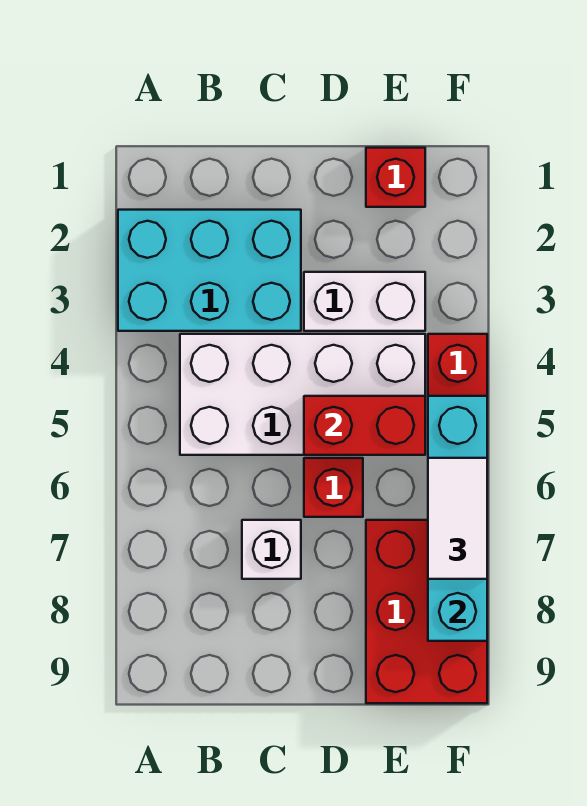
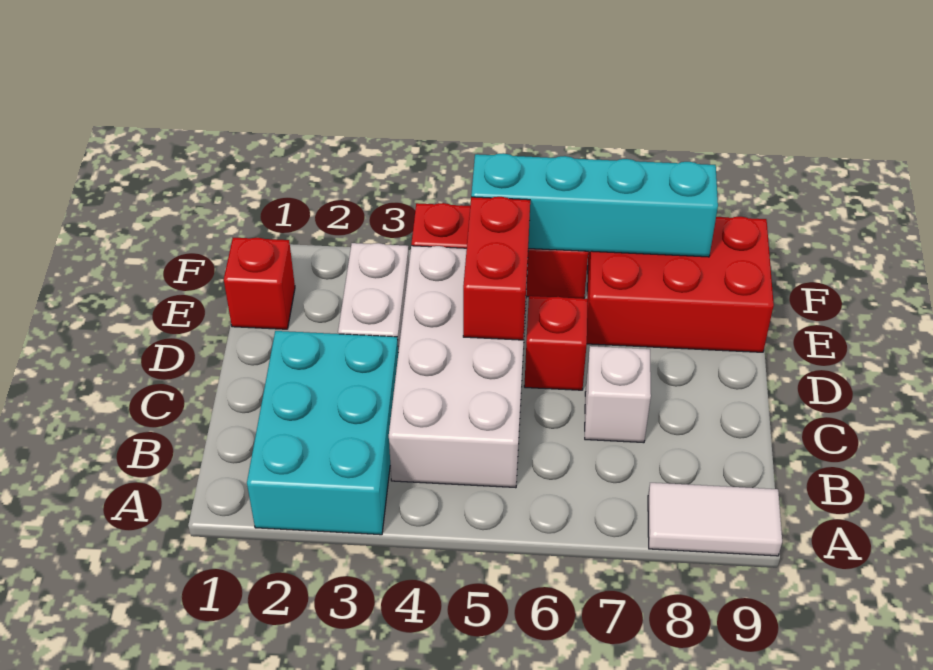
white 1x2 tile [428,458,487,579] -> white 1x2 tile moved to [648,483,782,556]

